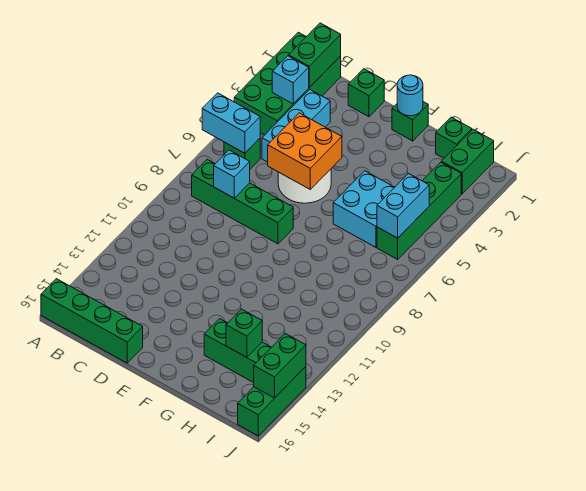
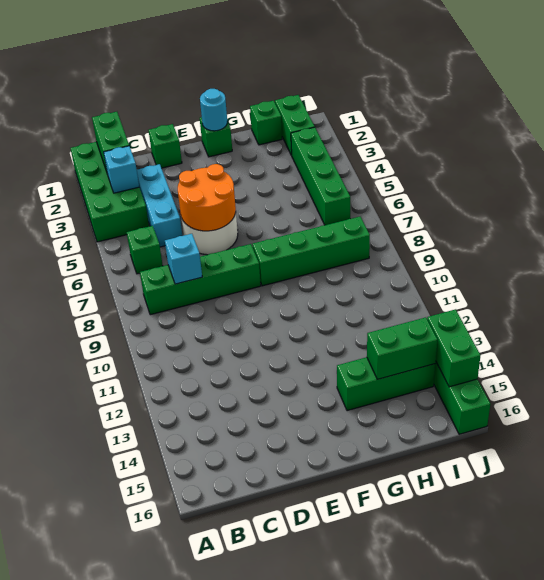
cyan 1x2 brick [202,93,260,153] -> none
green 1x4 brick [41,279,143,363] -> green 1x4 brick moved to [252,217,370,286]
orange 2x2 brick [268,113,342,189] -> orange 2x2 round brick [178,164,236,231]
cyan 2x2 brick [333,171,395,247] -> none
green 1x1 brick [226,309,262,357] -> green 1x2 brick [367,317,437,379]
cyan 1x2 brick [377,174,429,238] -> none

